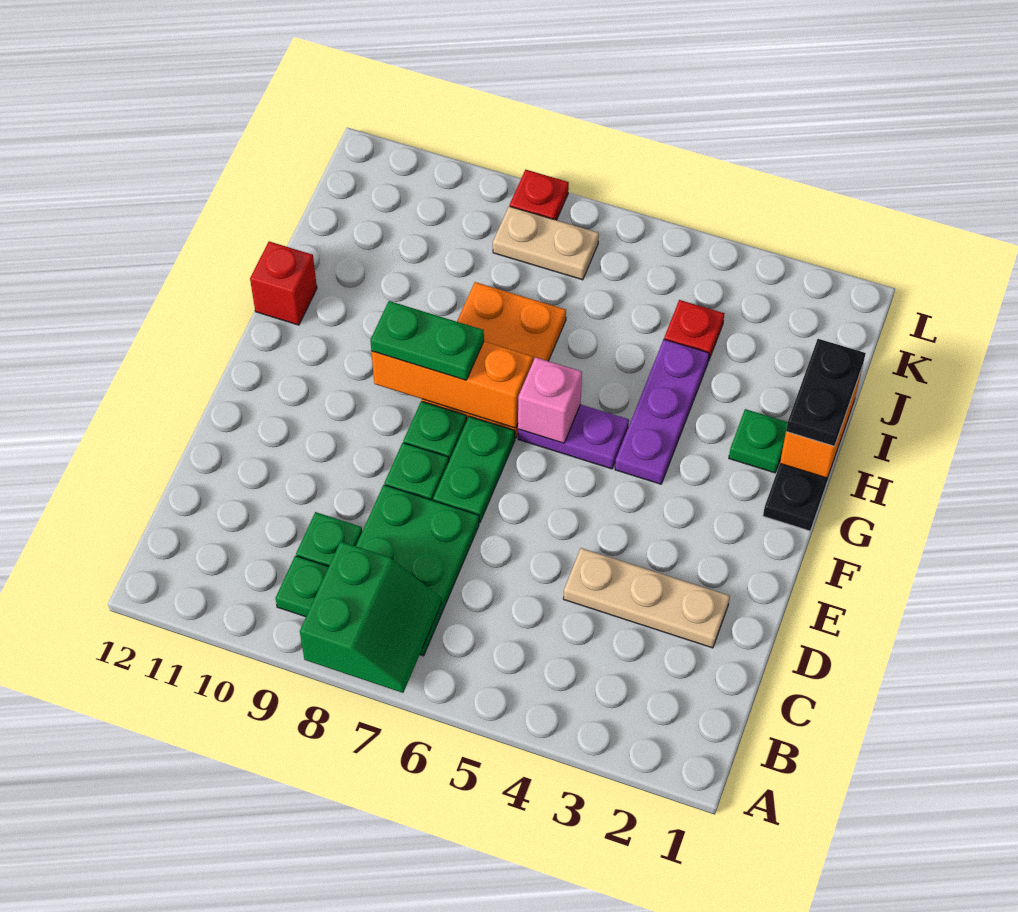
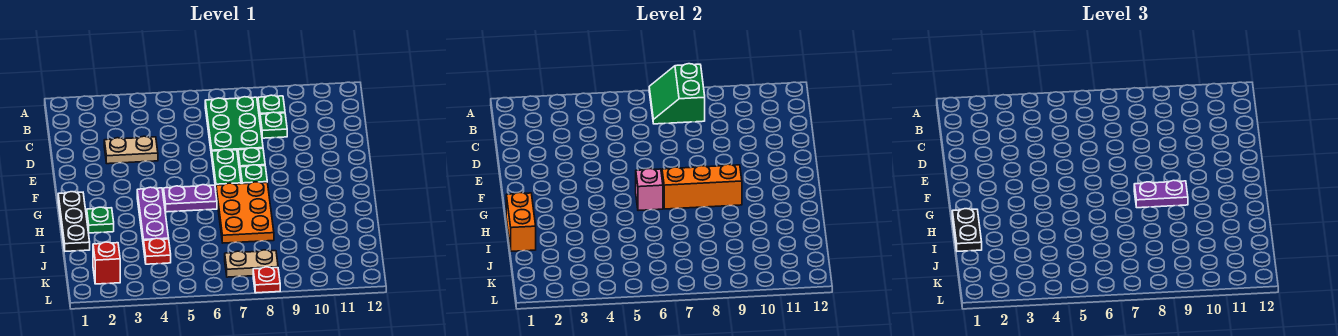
tan 1x3 plate [563,548,730,648] -> tan 1x2 plate [104,136,158,164]
green 1x2 plate [370,301,484,380] -> purple 1x2 plate [1134,180,1188,208]
red 1x1 brick [250,241,317,325] -> red 1x1 brick moved to [93,242,120,284]

